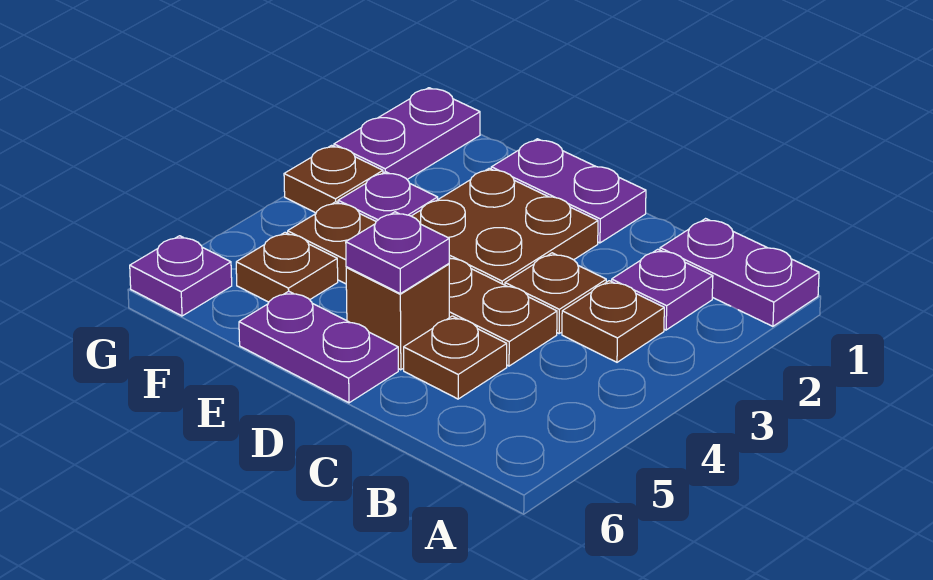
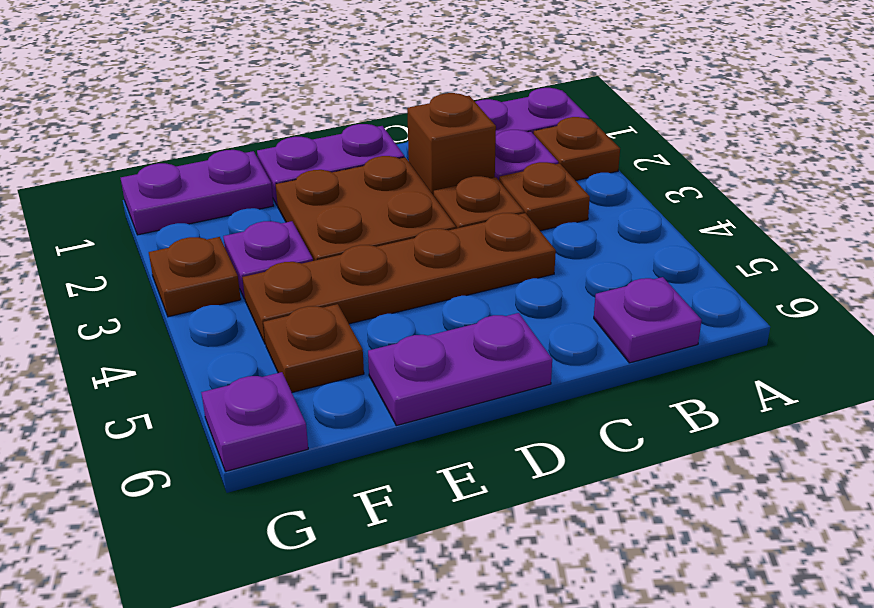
brown 1x1 plate [404,316,507,399] -> brown 1x1 plate moved to [534,117,620,181]
brown 1x1 brick [346,264,449,370] -> brown 1x1 brick moved to [407,93,496,196]
purple 1x1 plate [346,212,449,293] -> purple 1x1 plate moved to [594,277,702,363]
purple 1x2 plate [334,88,480,179] -> purple 1x2 plate turned to [121,150,274,235]

